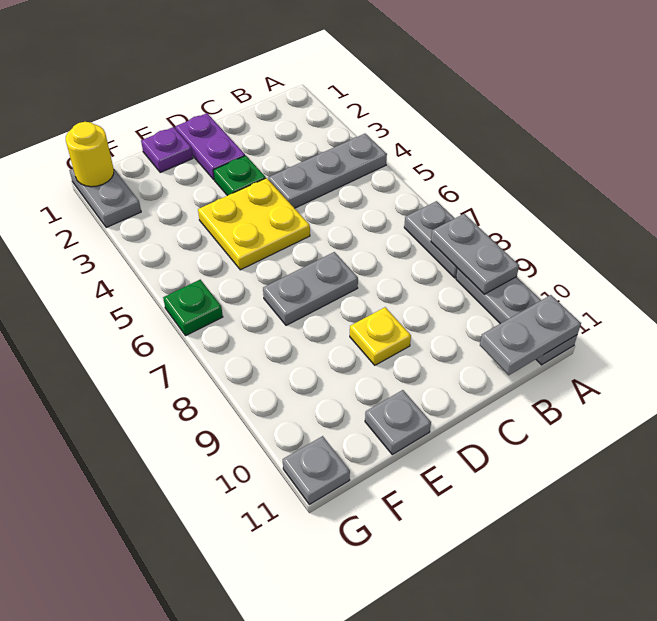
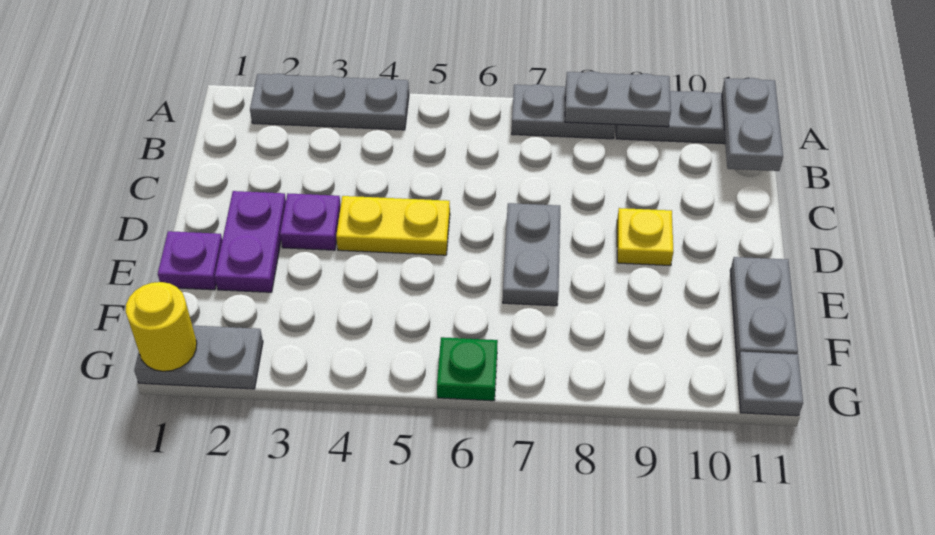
grey 1x3 plate [268,134,387,208] -> grey 1x3 plate turned to [250,74,409,130]
purple 1x2 plate [175,113,245,180] -> purple 1x2 plate turned to [215,191,286,292]
green 1x1 plate [213,156,266,196] -> purple 1x1 plate [280,193,341,250]
yellow 2x2 plate [198,178,310,270] -> yellow 1x2 plate [336,196,450,255]
grey 1x1 plate [365,390,431,455] -> grey 1x2 plate [730,257,798,362]

